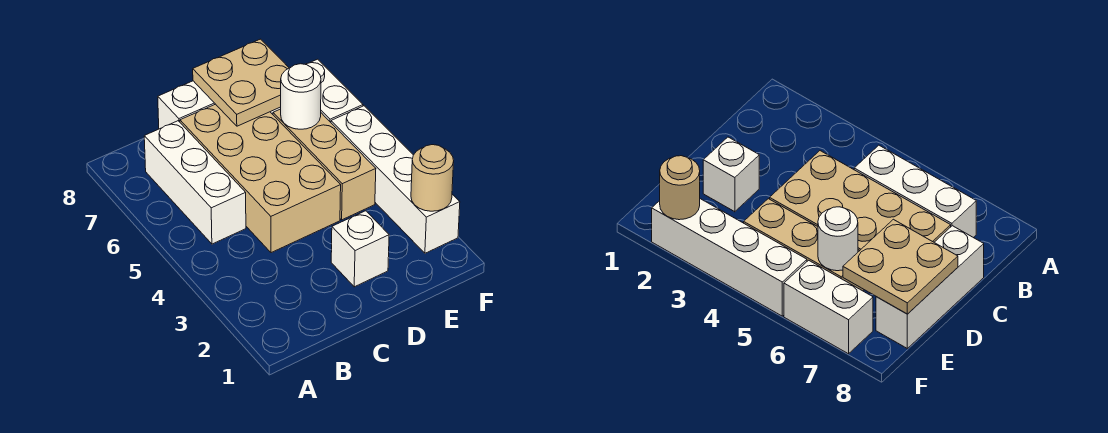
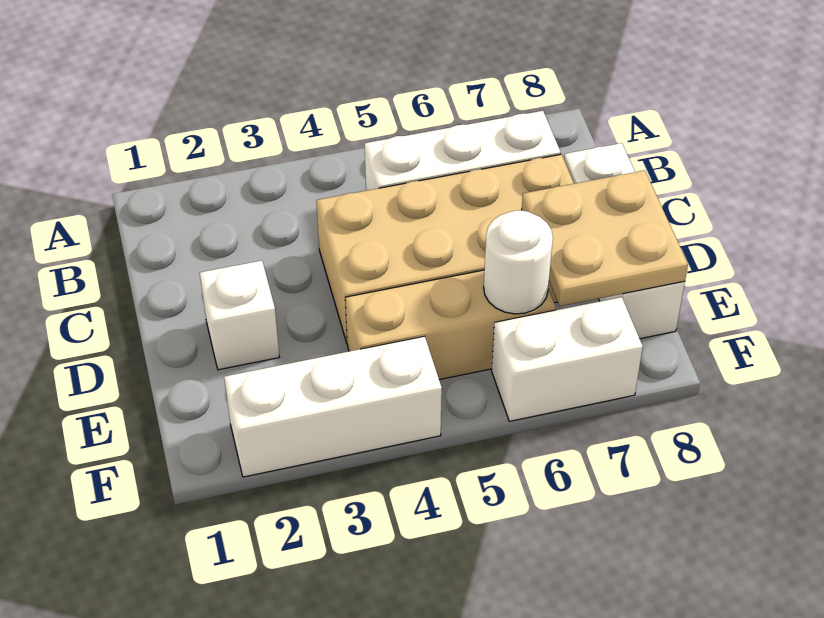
white 1x4 brick [331,106,460,253] -> white 1x3 brick [224,336,442,477]
tan 1x1 round brick [411,145,454,211] -> none

